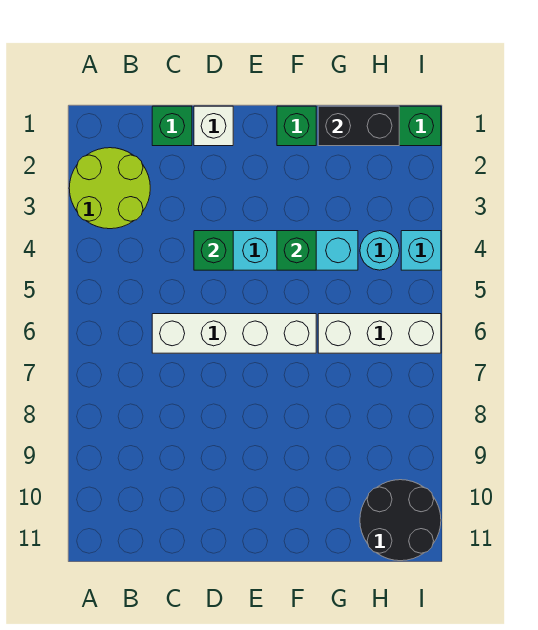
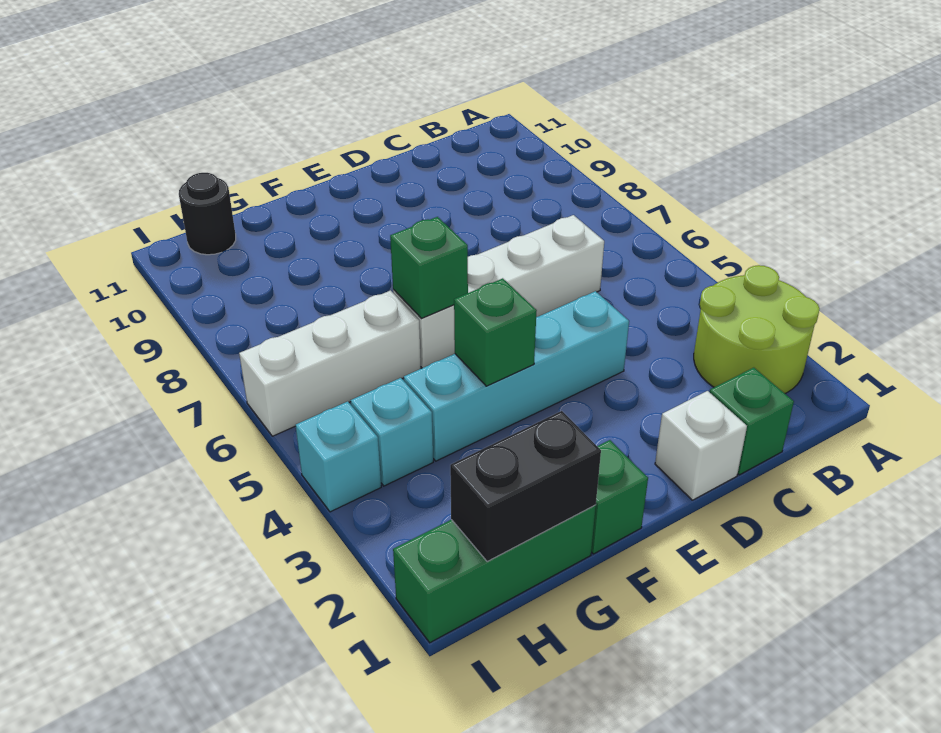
green 1x1 brick [194,231,233,270] -> green 1x1 brick moved to [390,217,468,319]
cyan 1x1 round brick [360,231,399,270] -> cyan 1x1 brick [350,378,433,486]
black 2x2 round brick [360,480,441,561] -> black 1x1 round brick [179,173,236,255]

